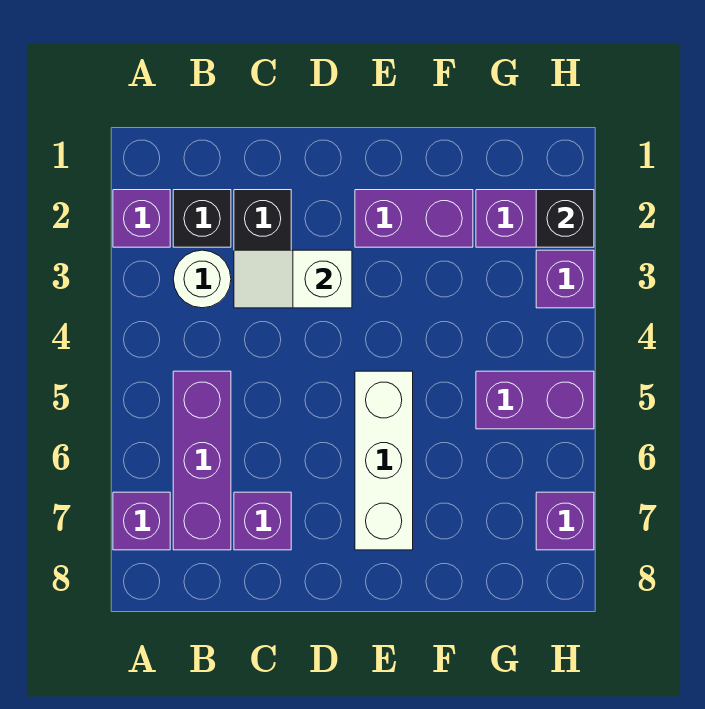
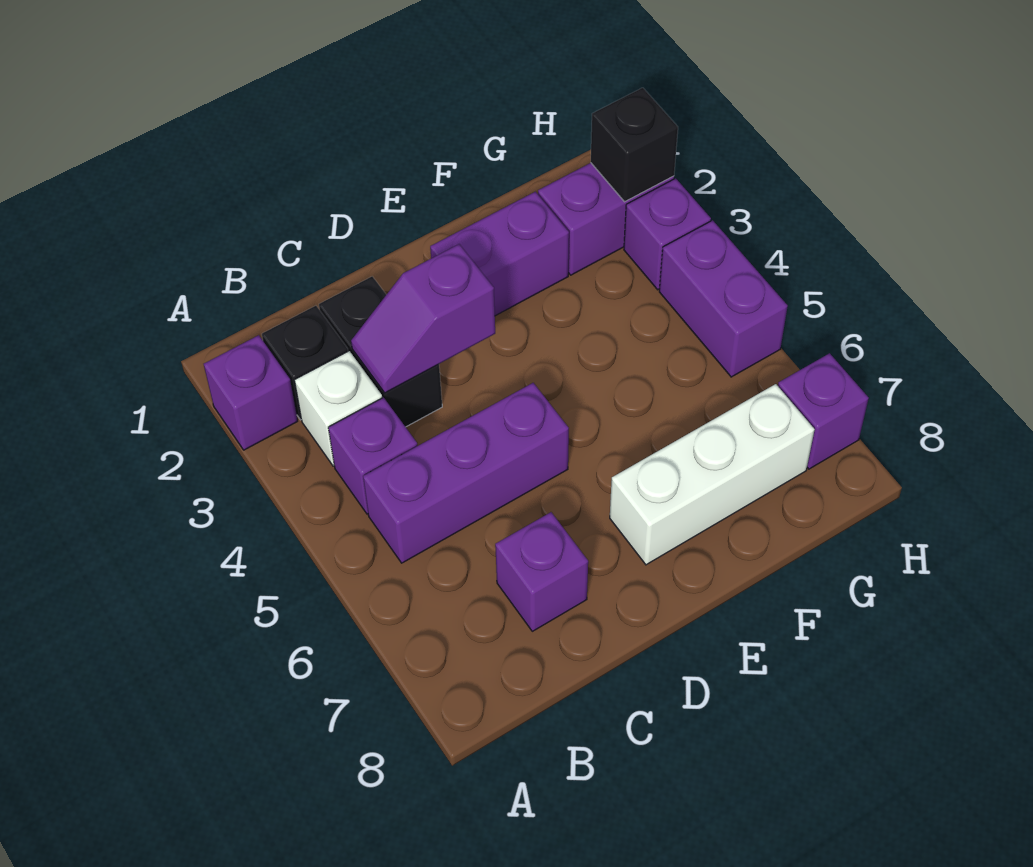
purple 1x1 brick [113,492,170,550] -> purple 1x1 brick moved to [328,398,417,514]
white 1x1 round brick [173,250,231,308] -> white 1x1 brick [295,351,382,466]
purple 1x3 brick [173,371,231,550] -> purple 1x3 brick turned to [363,383,569,563]
white 1x2 slope [234,250,352,308] -> purple 1x2 slope [351,244,495,393]
white 1x3 brick [355,371,413,550] -> white 1x3 brick turned to [610,384,815,565]
purple 1x2 brick [476,371,594,429] -> purple 1x2 brick turned to [659,220,788,377]

